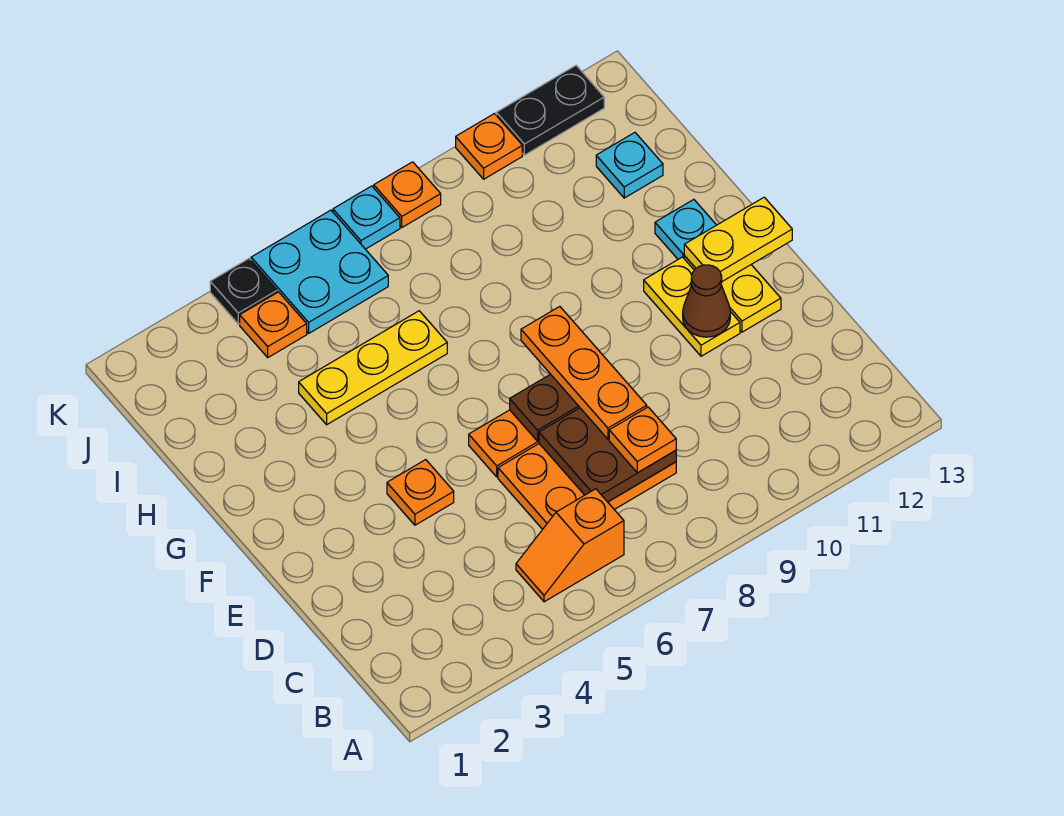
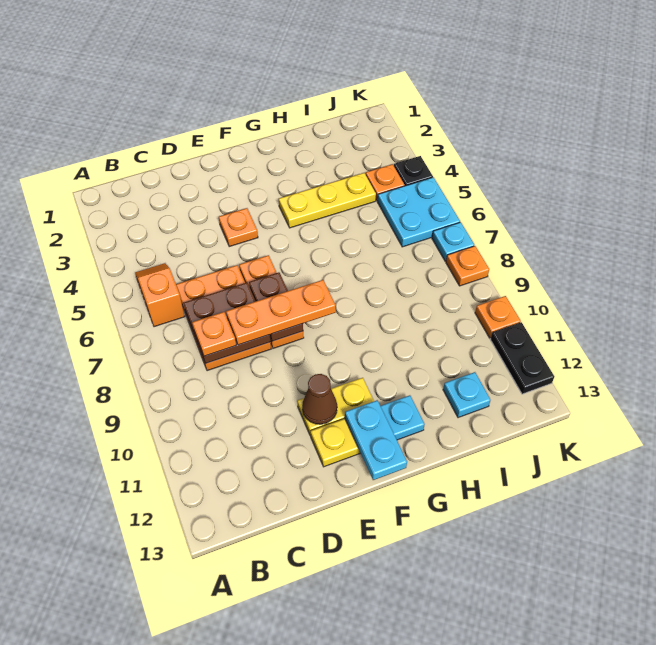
yellow 1x2 plate [684,197,792,281] -> cyan 1x2 plate [345,400,407,480]
yellow 1x3 plate [299,311,447,425] -> yellow 1x3 plate turned to [279,173,376,228]

